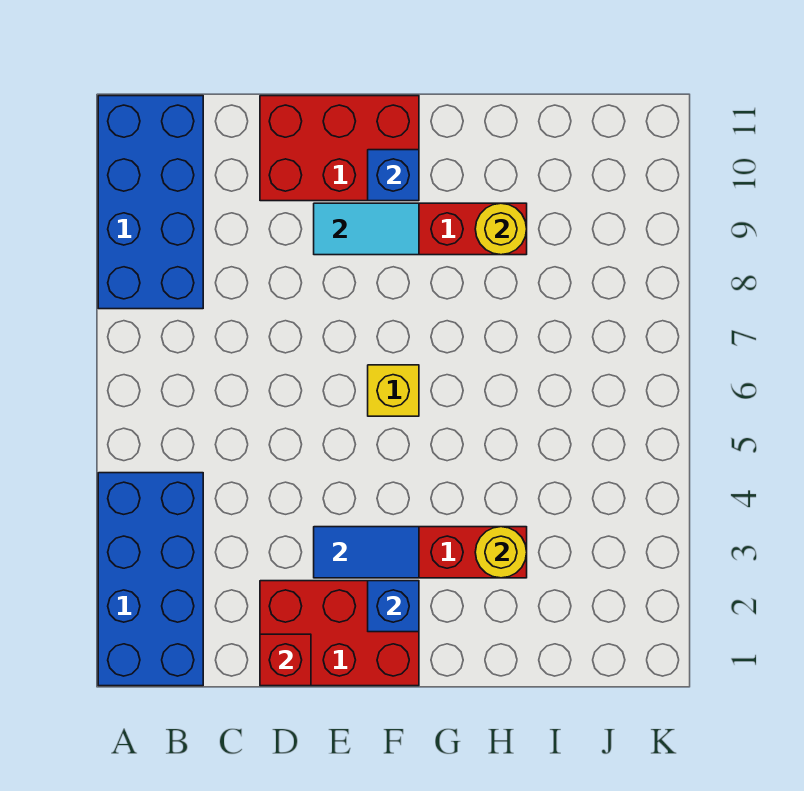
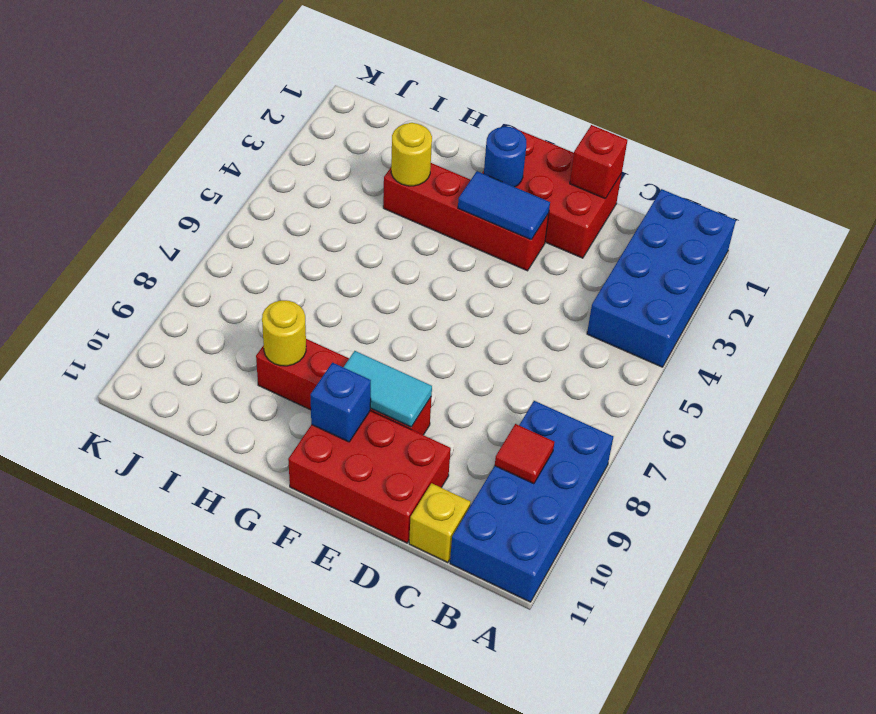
none -> red 1x1 tile [495,424,554,484]
blue 1x1 brick [368,581,419,632] -> blue 1x1 round brick [484,126,526,187]
yellow 1x1 brick [368,365,419,416] -> yellow 1x1 brick moved to [409,483,471,563]

